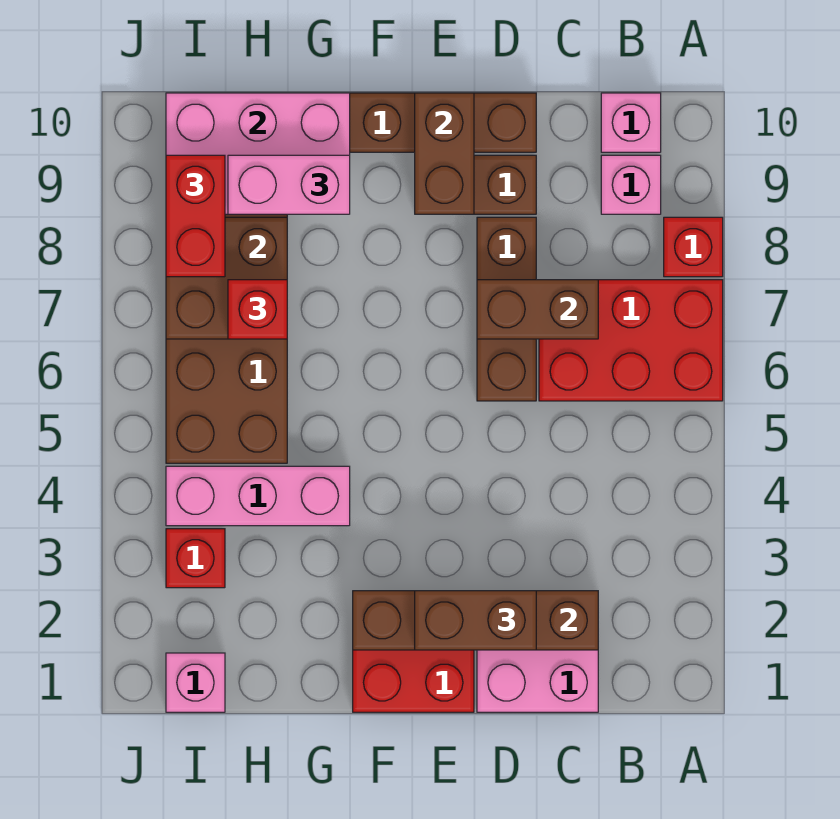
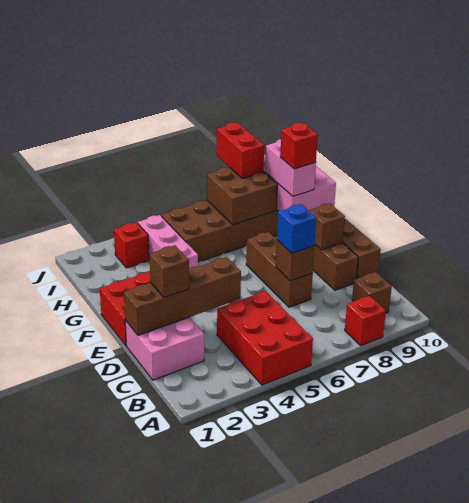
red 2x3 brick [539,280,723,401] -> red 2x3 brick moved to [217,291,313,385]
pink 1x1 brick [601,155,661,214] -> brown 1x1 brick [352,272,392,313]
pink 1x1 brick [601,93,661,152] -> none
brown 1x4 brick [353,591,598,650] -> brown 1x4 brick turned to [124,257,241,335]
brown 1x2 brick [477,280,598,339] -> brown 1x1 brick [276,240,314,281]
brown 1x2 brick [415,591,536,650] -> brown 1x1 brick [150,245,189,298]
brown 1x3 brick [477,217,536,401] -> brown 1x3 brick turned to [246,232,313,307]
none -> blue 1x1 brick [277,204,316,253]
brown 1x2 brick [415,93,474,214] -> brown 1x1 brick [309,203,345,250]
red 1x1 brick [228,280,287,339] -> red 1x1 brick moved to [280,123,318,169]
pink 1x1 brick [166,653,225,712] -> none
red 1x2 brick [166,155,225,277] -> red 1x2 brick turned to [216,122,264,178]

